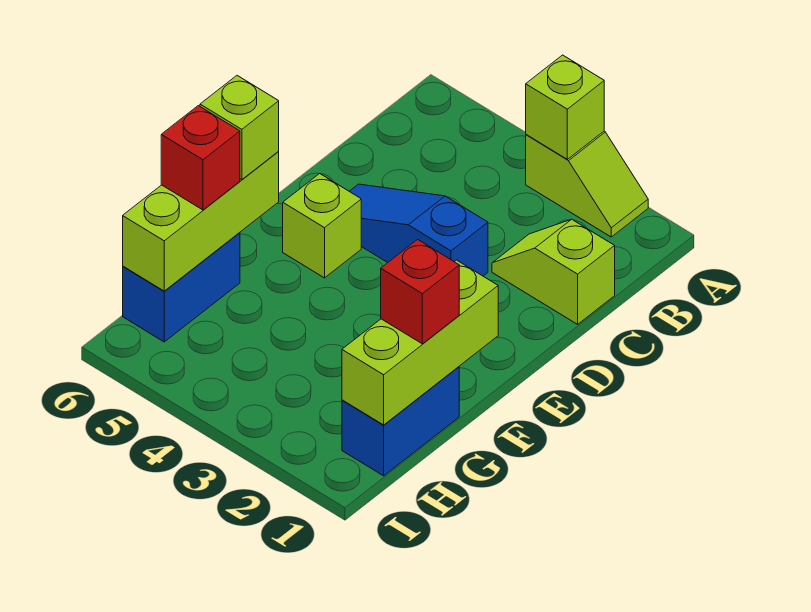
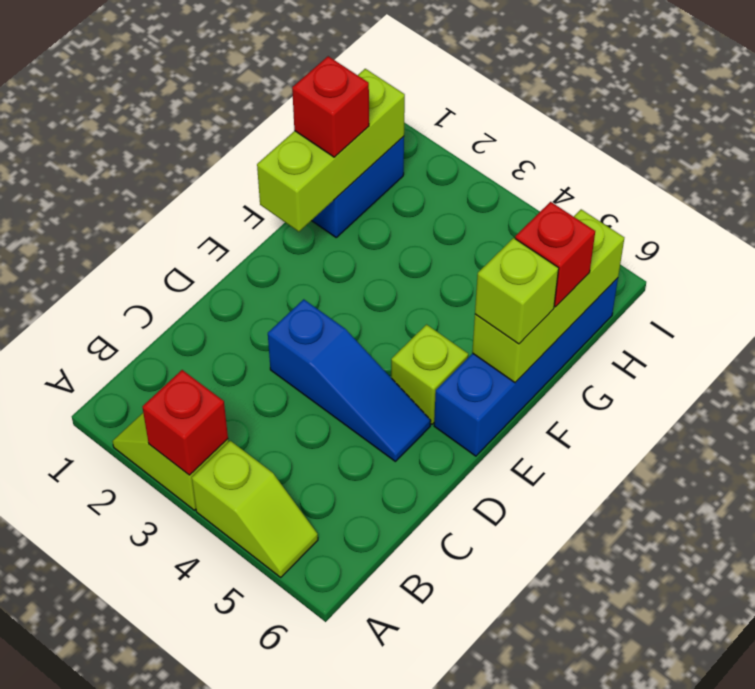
lime 1x1 brick [526,55,604,159] -> red 1x1 brick [142,370,228,475]
lime 1x2 slope [492,219,615,324] -> lime 1x2 slope moved to [192,441,318,577]
blue 1x2 brick [123,233,240,342] -> blue 1x4 brick [434,278,618,456]

